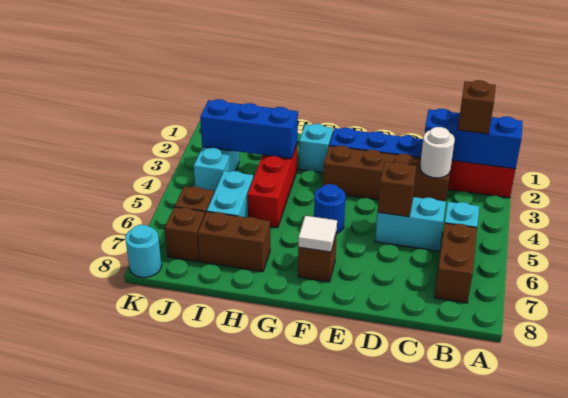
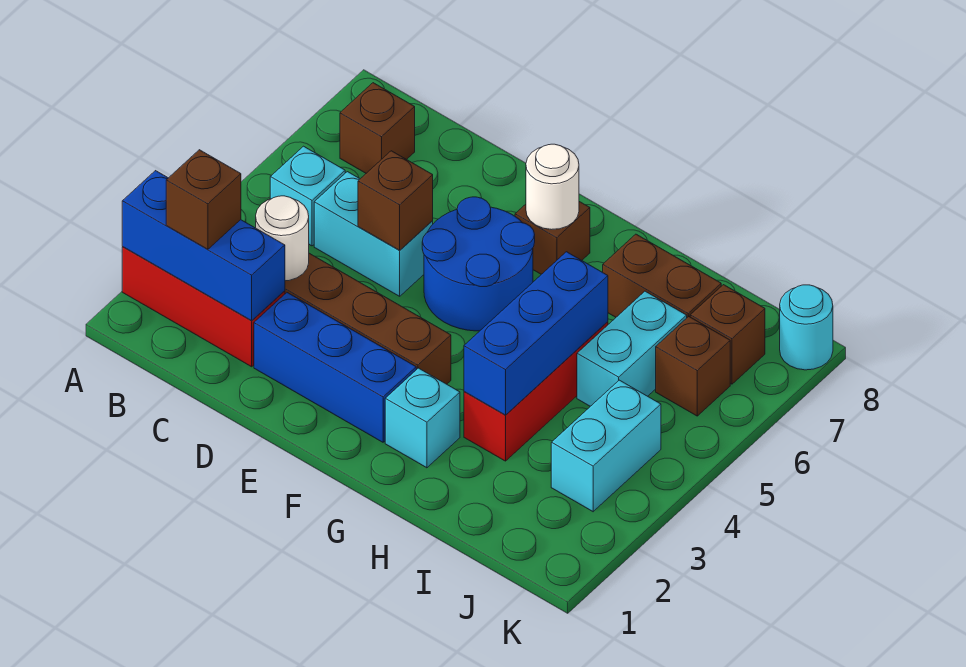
brown 1x2 brick [434,223,477,303] -> brown 1x1 brick [340,83,415,173]
blue 1x1 round brick [314,184,346,233] -> blue 2x2 round brick [422,197,535,331]
white 1x1 tile [298,216,337,252] -> white 1x1 round brick [526,144,579,230]
blue 1x3 brick [200,99,298,159] -> blue 1x3 brick turned to [464,252,608,415]

